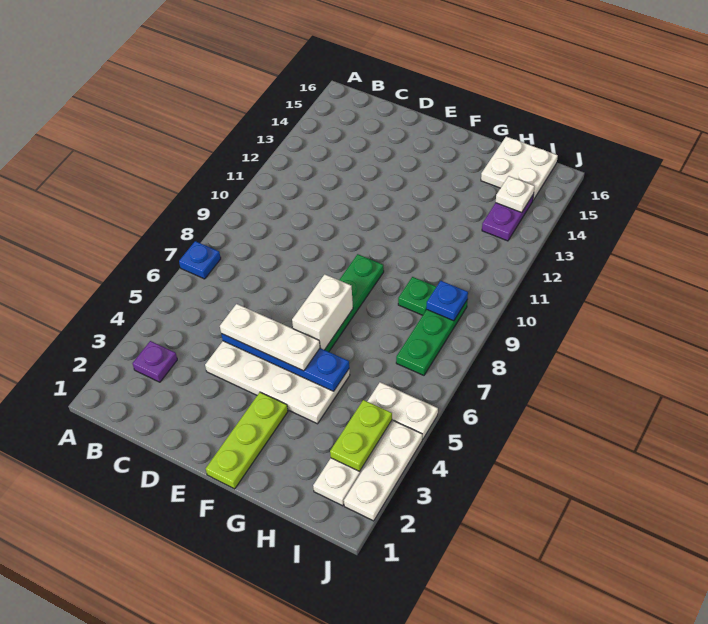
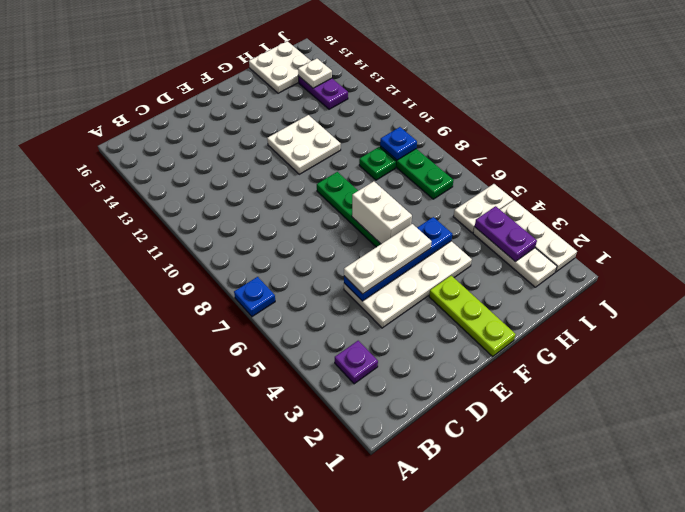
none -> white 2x2 plate [267,115,341,174]
lime 1x2 plate [330,400,392,472] -> purple 1x2 plate [475,206,537,261]

